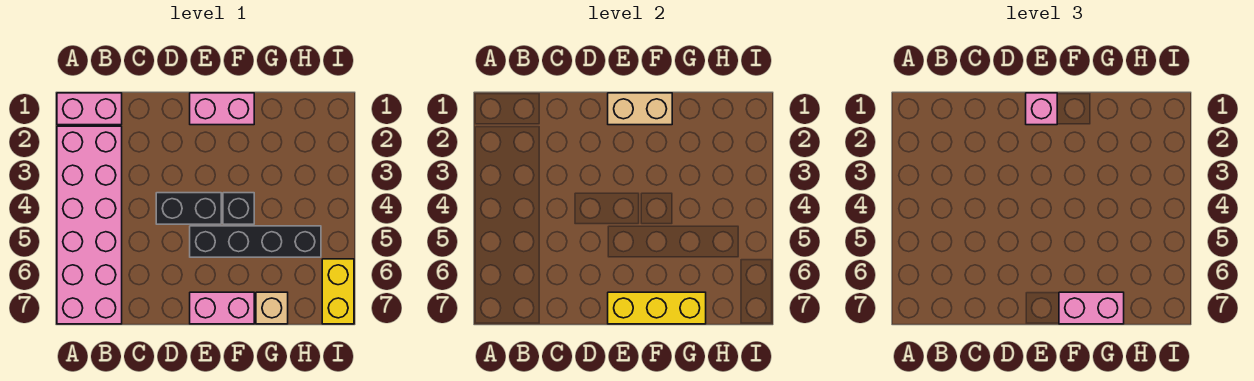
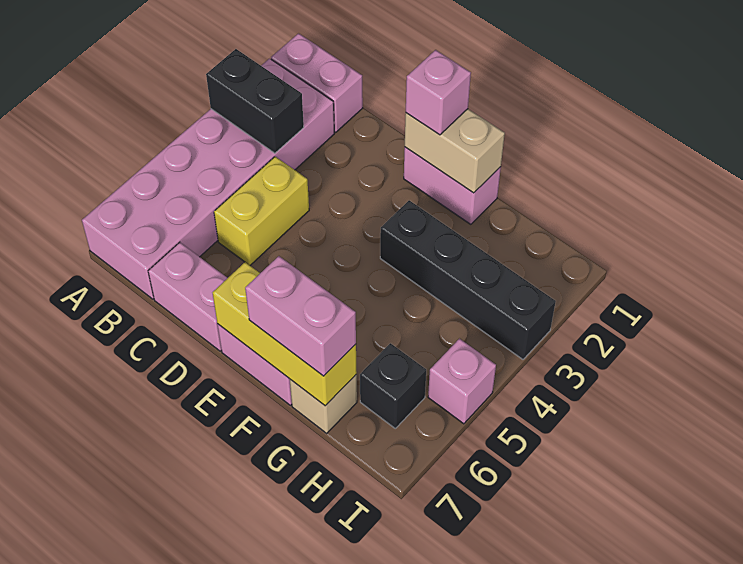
none -> pink 1x2 brick [148,242,227,351]
black 1x2 brick [156,193,221,224] -> black 1x2 brick moved to [206,49,304,153]
black 1x4 brick [190,226,321,257] -> black 1x4 brick moved to [380,200,556,359]
black 1x1 brick [223,193,254,224] -> black 1x1 brick moved to [360,343,426,428]
none -> pink 1x1 brick [428,339,496,424]
yellow 1x2 brick [322,259,354,324] -> yellow 1x2 brick moved to [214,157,309,265]

